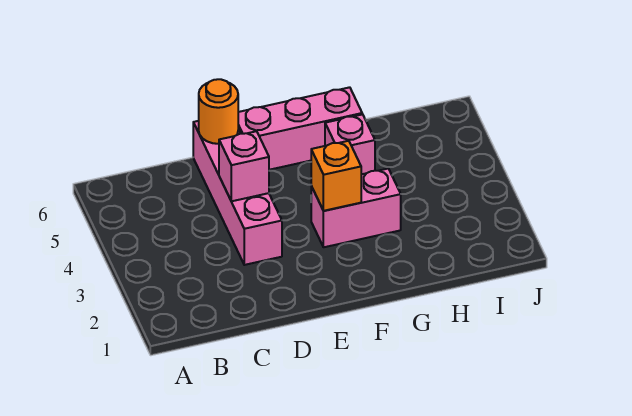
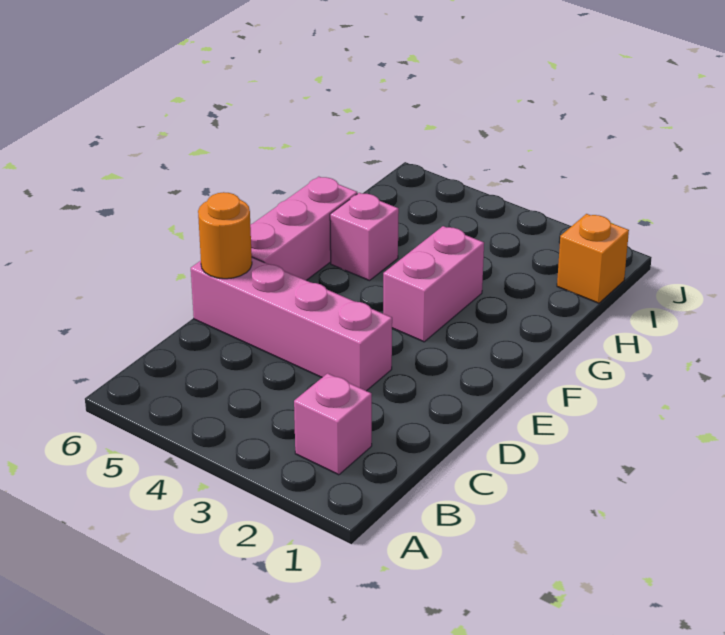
pink 1x1 brick [219,131,269,201] -> pink 1x1 brick moved to [294,373,372,475]
orange 1x1 brick [311,141,361,211] -> orange 1x1 brick moved to [557,214,629,303]

